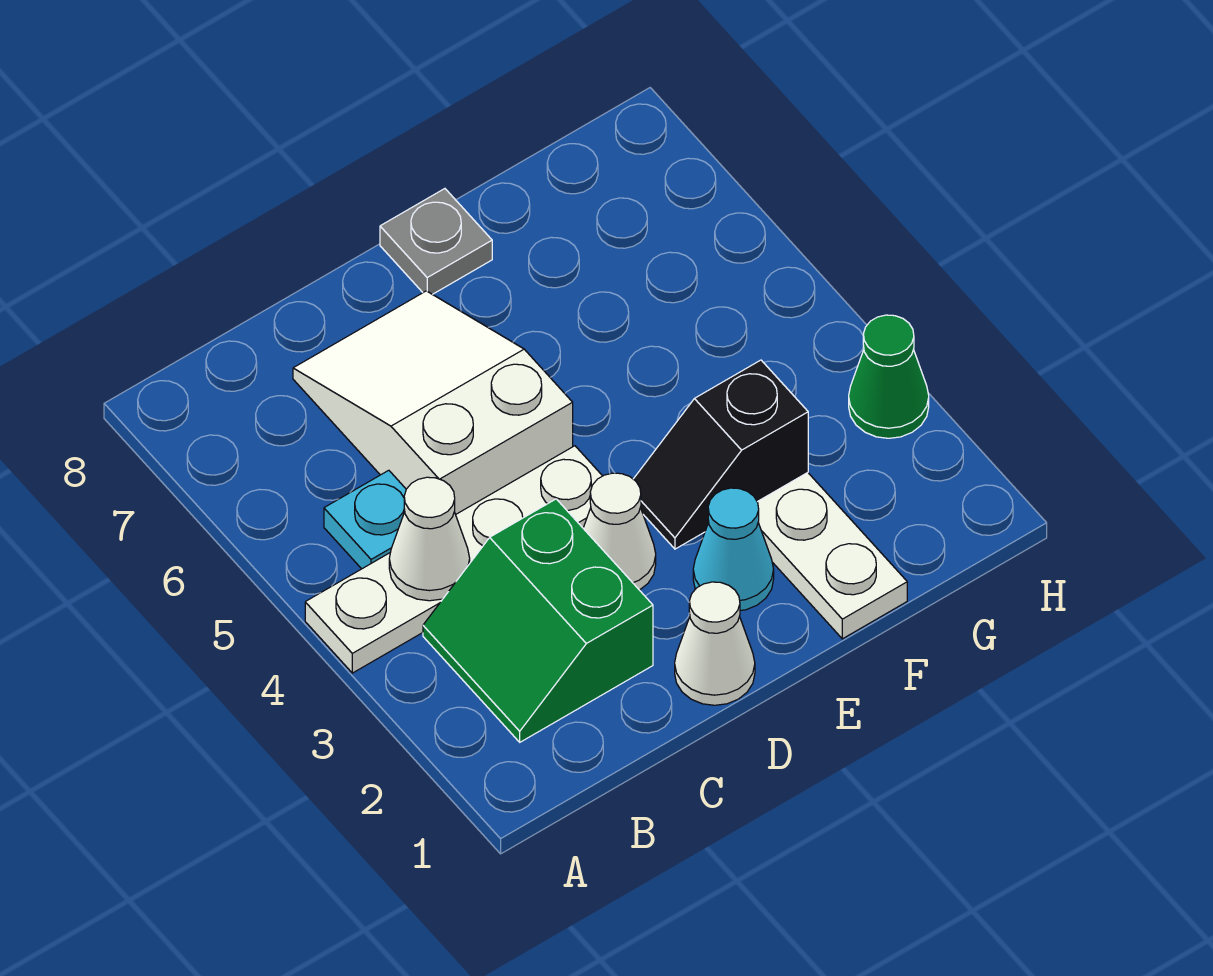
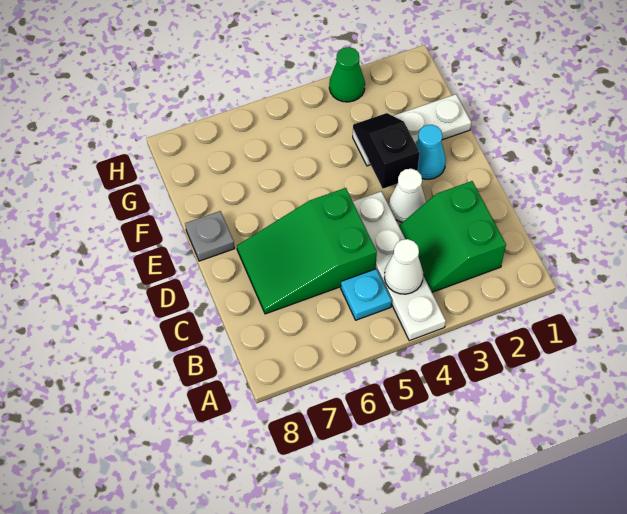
green 2x2 slope [423,499,653,742] -> green 2x2 slope turned to [399,181,506,292]
white 2x3 slope [293,291,573,515] -> green 2x3 slope [237,188,377,314]
white 1x1 cone [675,582,755,705] -> none
black 1x2 slope [634,360,808,549] -> black 1x2 slope turned to [353,113,420,189]

